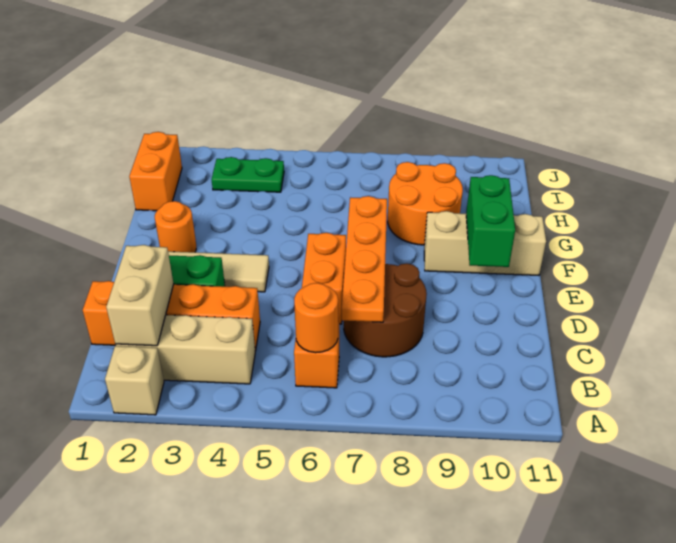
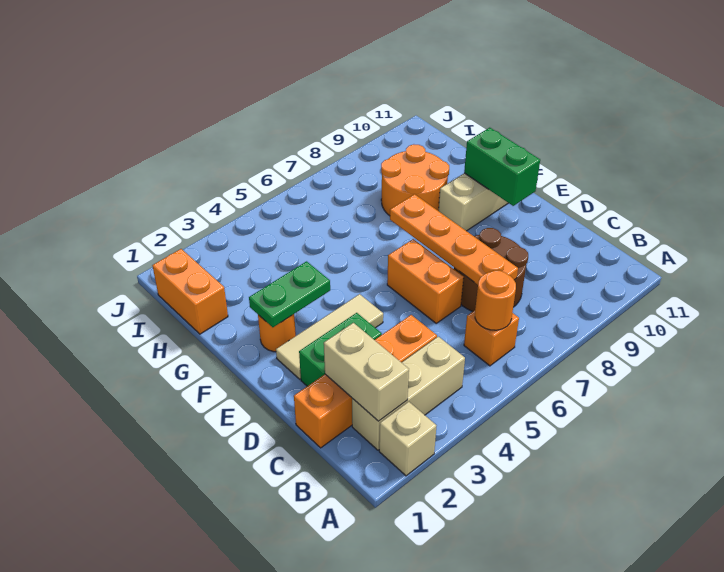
green 1x2 plate [211,157,284,192] -> green 1x2 plate moved to [249,261,330,327]

